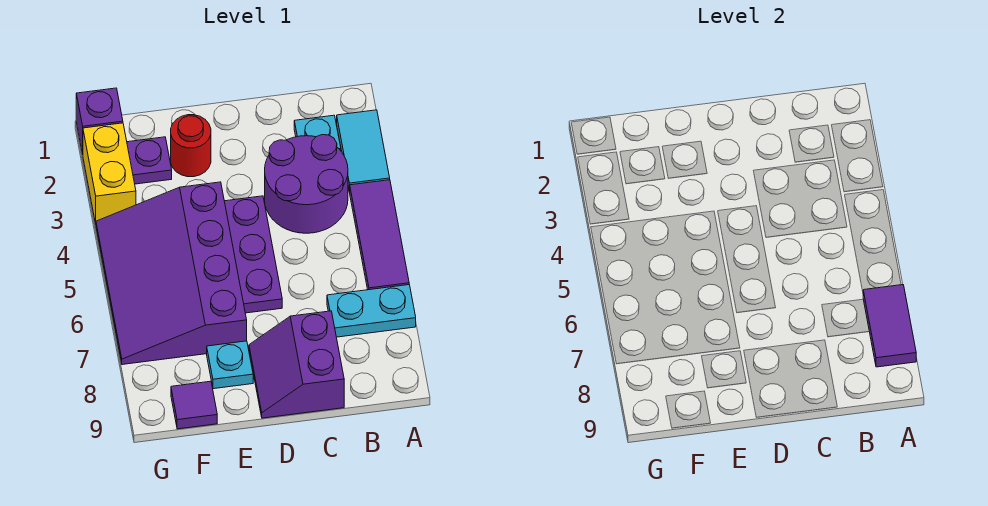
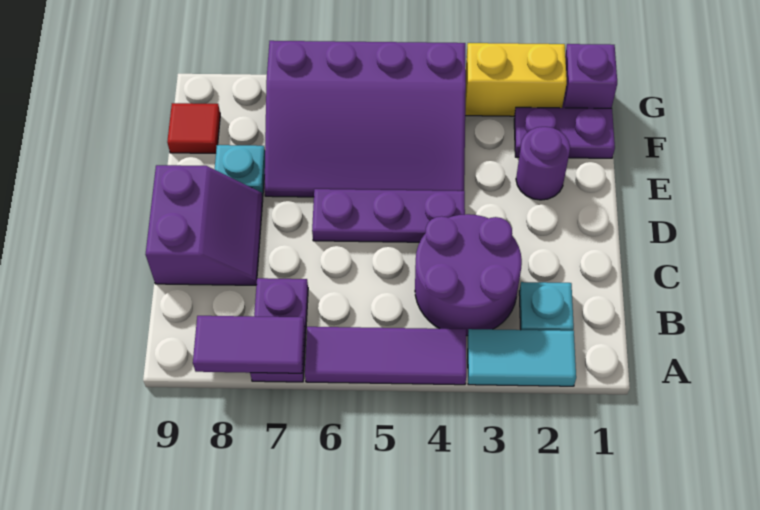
cyan 1x2 plate [327,285,416,337] -> purple 1x2 plate [250,278,308,382]
purple 2x2 slope [249,311,344,418] -> purple 2x2 slope turned to [146,165,263,285]
red 1x1 round brick [171,115,211,177] -> purple 1x1 round brick [516,127,570,200]
purple 3x4 slope [96,182,247,365] -> purple 3x4 slope turned to [264,41,466,197]
purple 1x1 plate [127,137,172,184] -> purple 1x2 plate [514,107,615,158]
purple 1x1 tile [171,381,217,429] -> red 1x1 tile [167,103,220,153]

